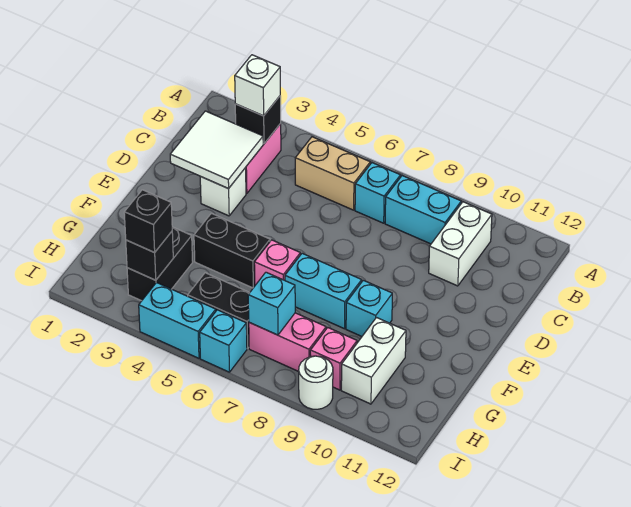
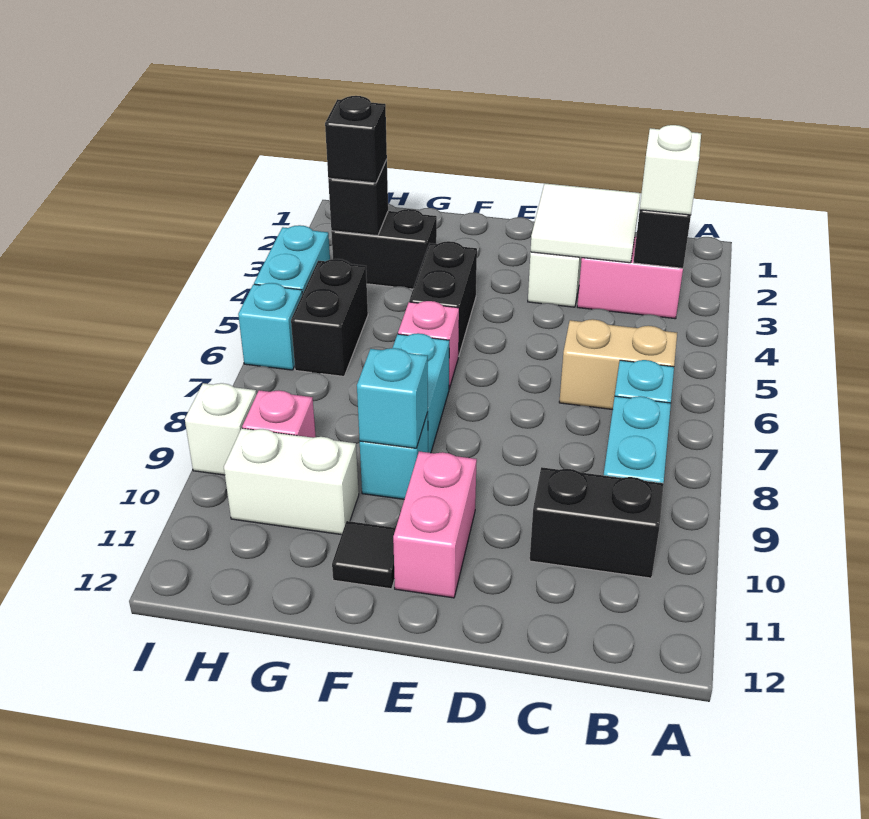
tan 1x2 brick [295,137,370,210] -> tan 1x2 brick turned to [559,319,677,410]
white 1x2 brick [429,202,492,286] -> black 1x2 brick [530,467,664,578]
none -> black 1x1 tile [332,521,396,589]
pink 1x2 brick [249,313,326,372] -> pink 1x2 brick moved to [393,451,477,598]
cyan 1x1 brick [248,272,295,335] -> cyan 1x1 brick moved to [357,348,428,448]
white 1x1 round brick [299,356,333,409] -> white 1x1 brick [185,383,257,475]

